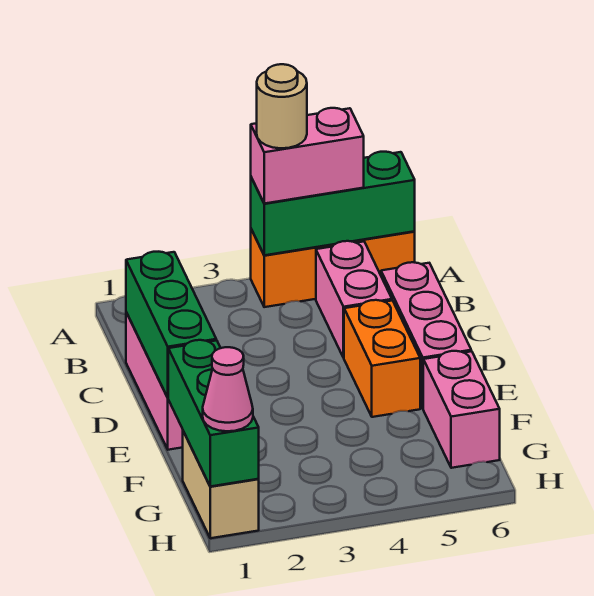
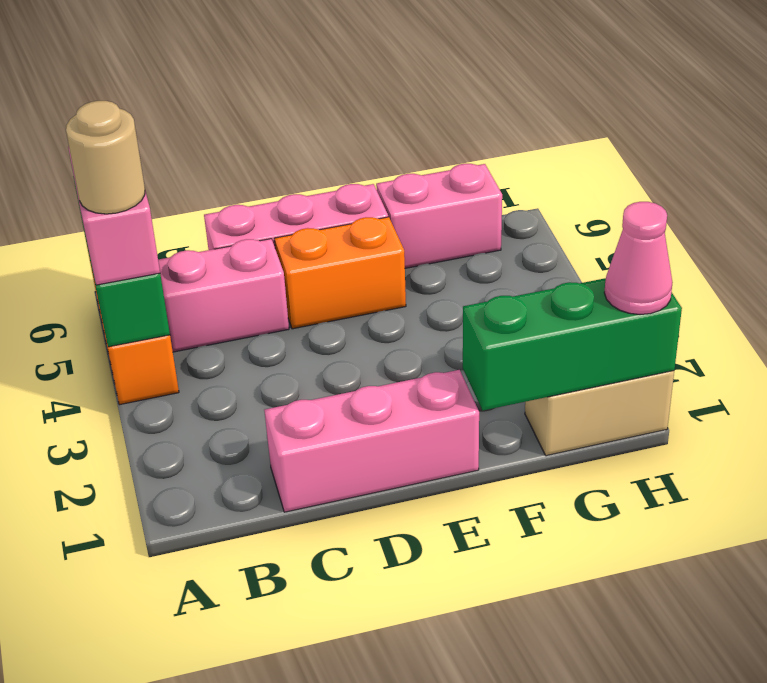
green 1x3 brick [126,252,216,398] -> none

